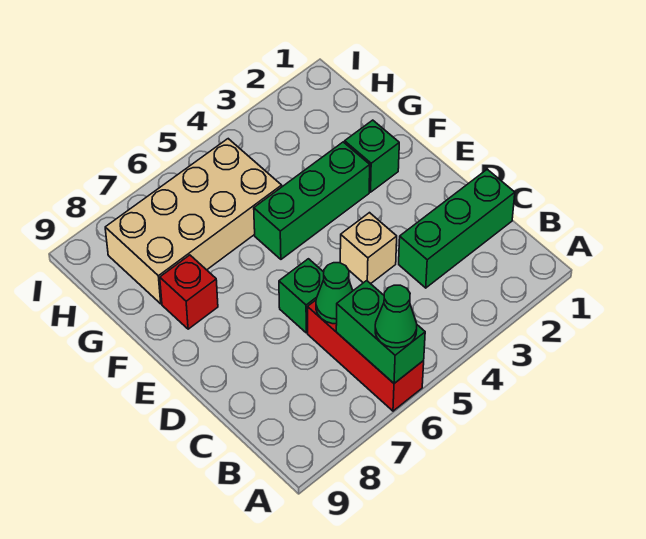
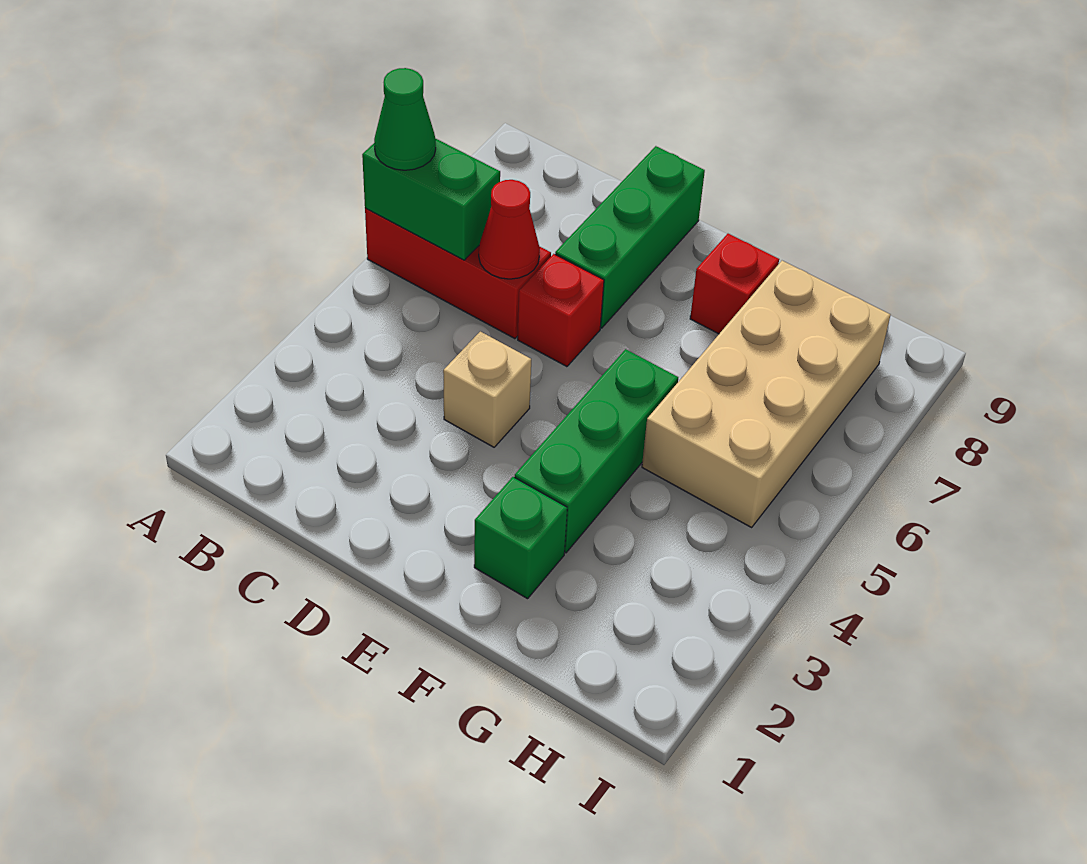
green 1x3 brick [399,169,515,288] -> green 1x3 brick moved to [555,146,705,328]
green 1x1 cone [316,263,353,324] -> red 1x1 cone [479,180,540,279]
green 1x1 brick [279,259,324,333] -> red 1x1 brick [518,254,604,367]

